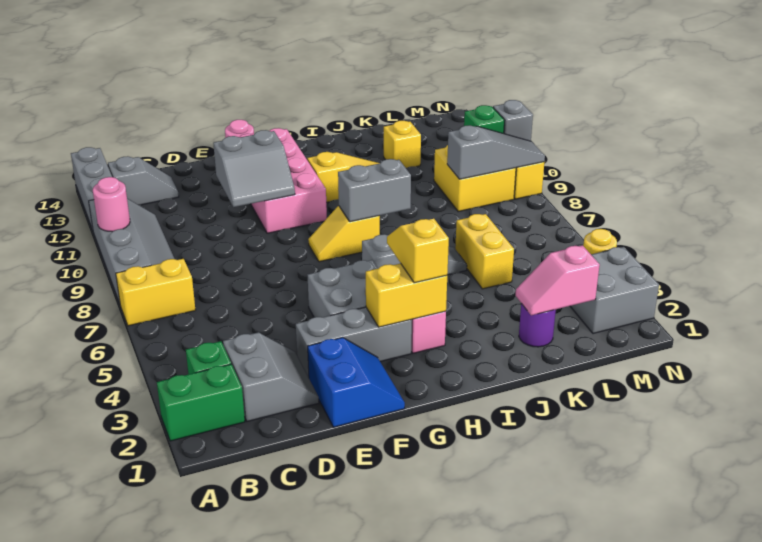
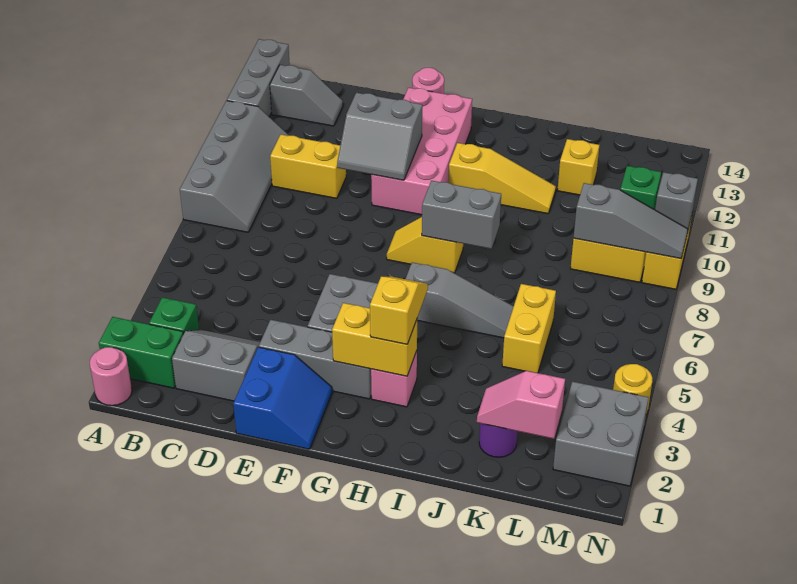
yellow 1x2 brick [116,259,195,326] -> yellow 1x2 brick moved to [270,134,346,198]
pink 1x1 round brick [93,177,130,232] -> pink 1x1 round brick moved to [90,347,132,406]
grey 2x2 slope [223,332,319,421] -> grey 2x2 slope turned to [172,330,260,401]

